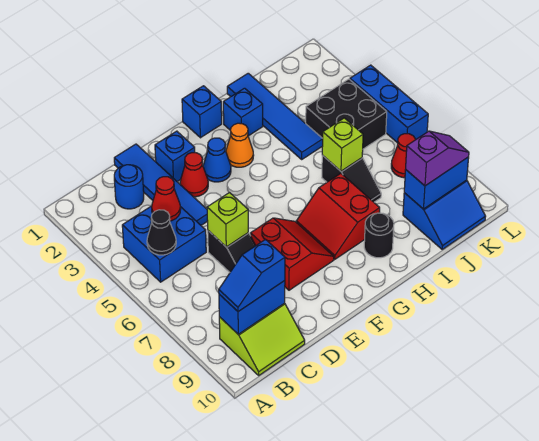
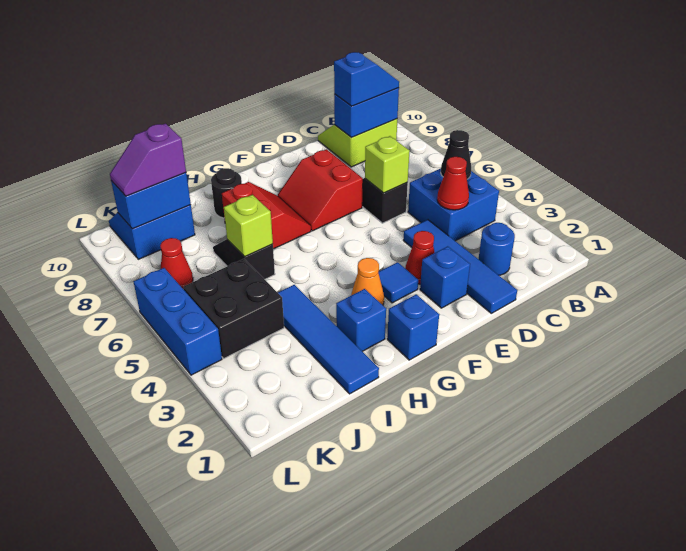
blue 1x1 cone [203,138,231,182] -> blue 1x1 tile [378,262,418,303]

